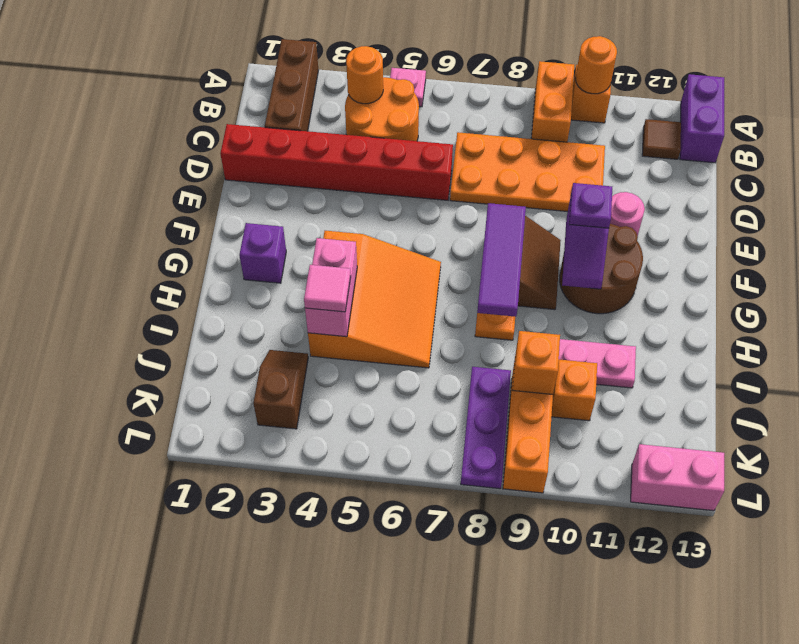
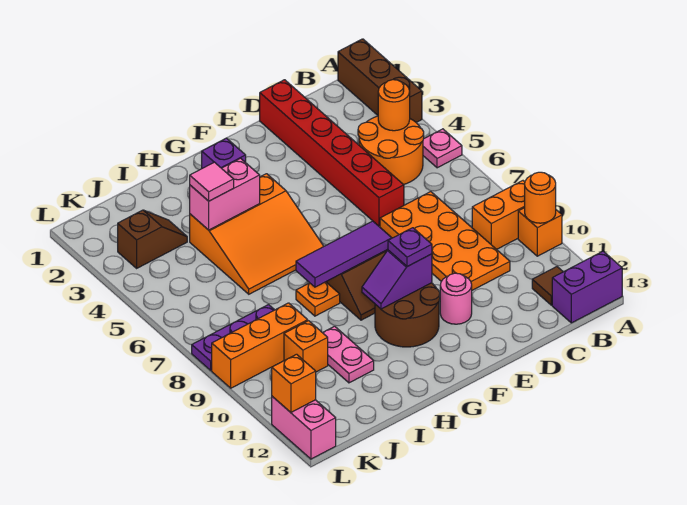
brown 1x3 brick [265,39,318,131] -> brown 1x3 brick turned to [338,39,422,122]
orange 1x1 brick [512,331,560,394] -> orange 1x1 brick moved to [272,354,316,412]

